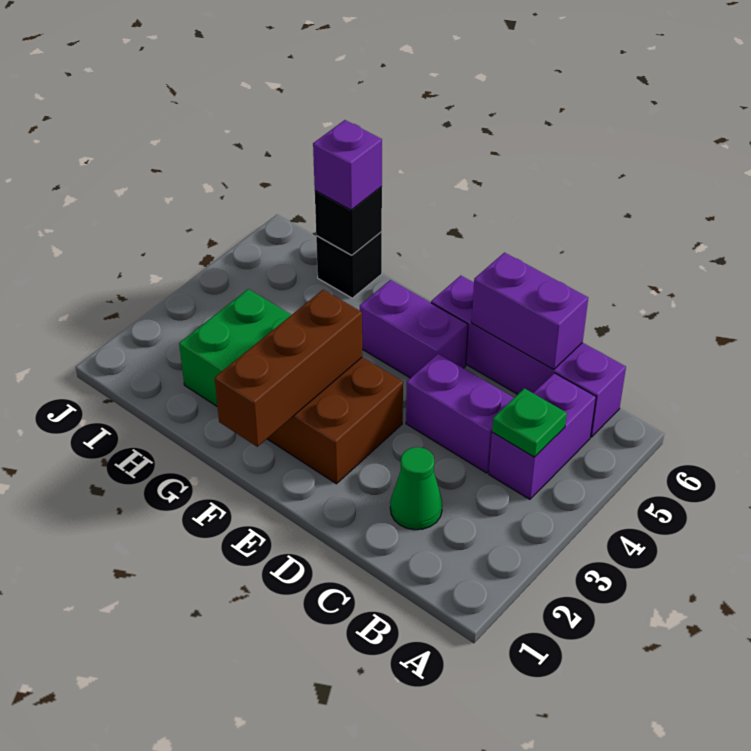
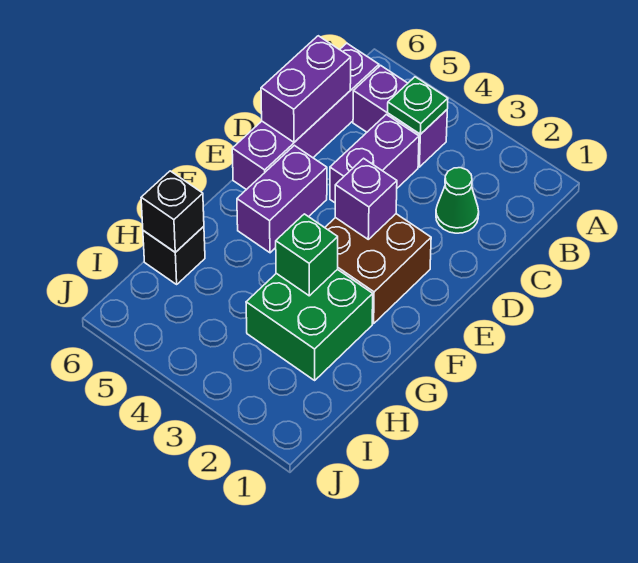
brown 1x3 brick [215,290,362,447] -> none
none -> green 1x1 brick [276,214,338,296]
purple 1x1 brick [313,120,382,210] -> purple 1x1 brick moved to [335,158,397,239]

